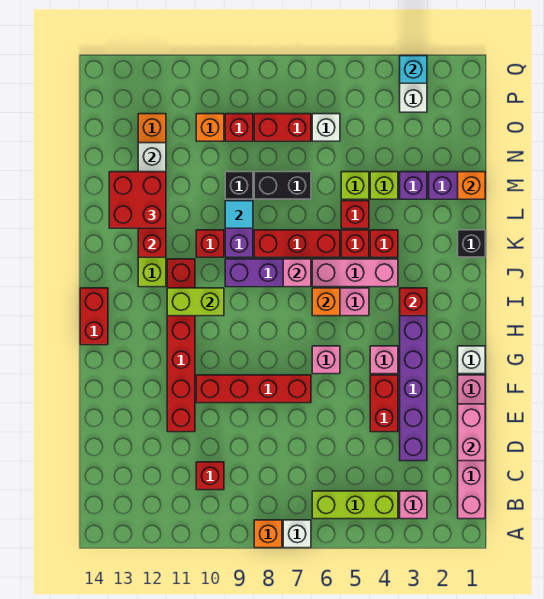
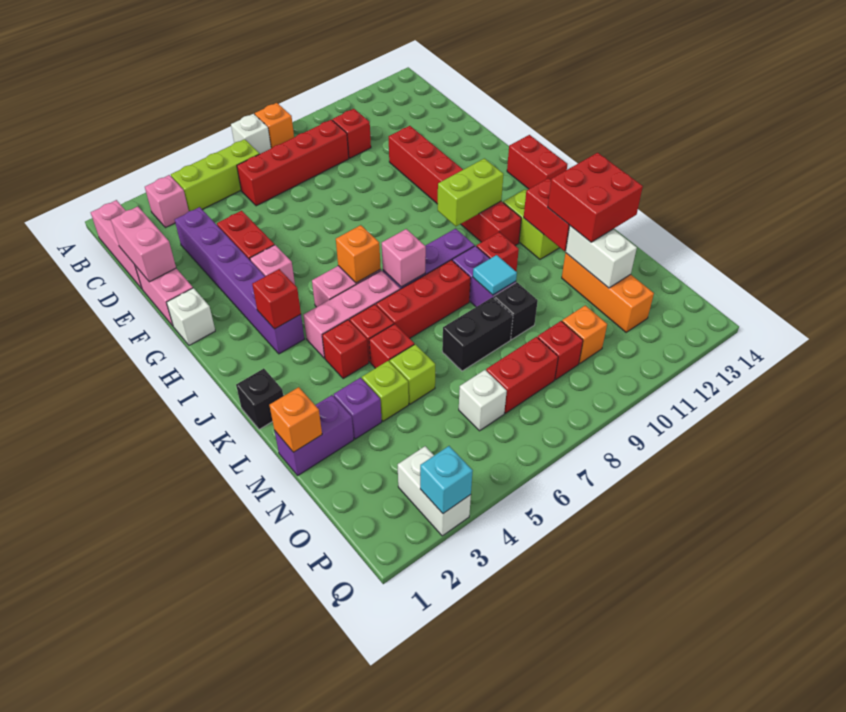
red 1x4 brick [196,375,311,403] -> red 1x4 brick moved to [237,120,349,206]
pink 1x1 brick [312,346,340,374] -> none

